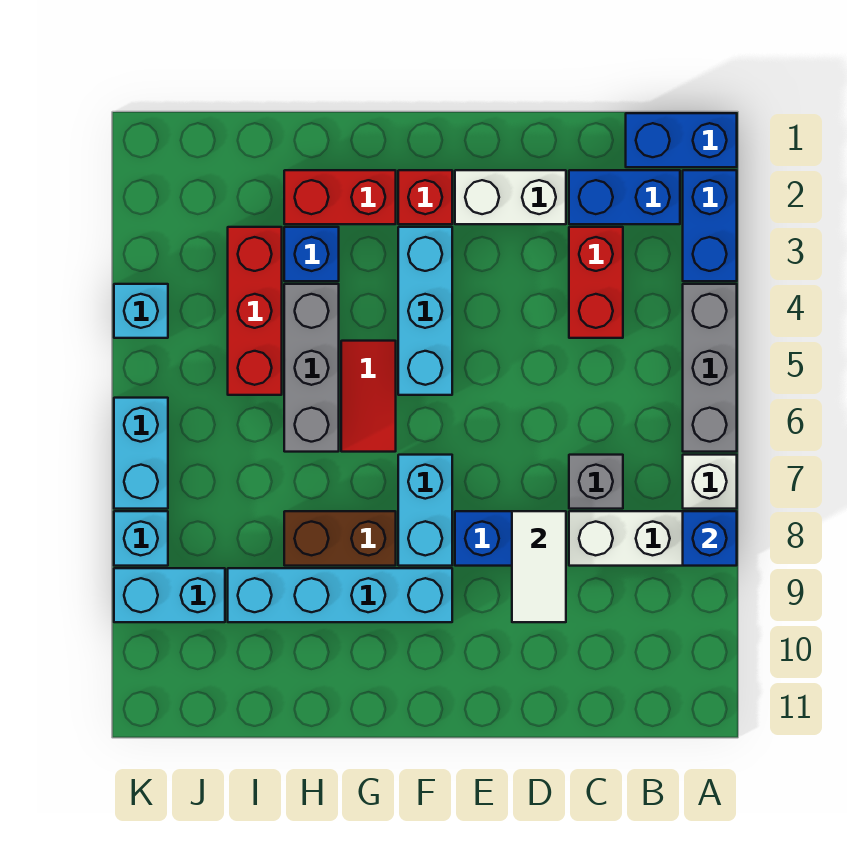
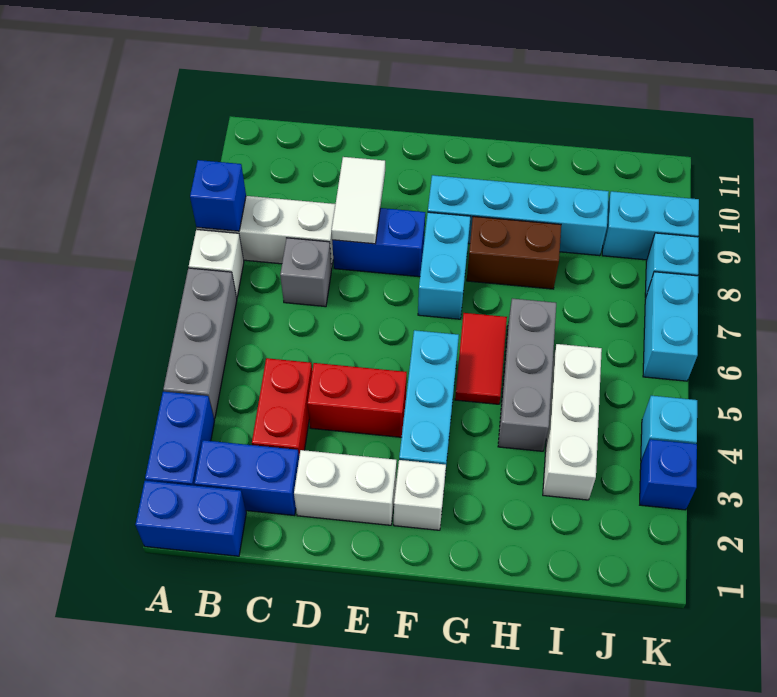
red 1x1 brick [398,170,452,224] -> white 1x1 brick [394,460,446,530]
red 1x2 brick [284,170,396,224] -> red 1x2 brick moved to [307,363,407,437]
blue 1x1 brick [284,227,339,281] -> blue 1x1 brick moved to [640,439,697,510]
red 1x3 brick [228,227,282,395] -> white 1x3 brick [543,344,602,500]

